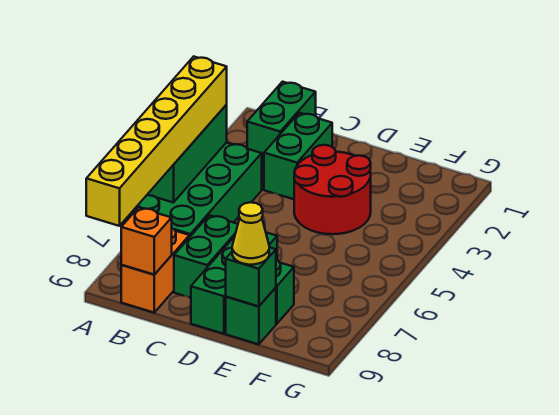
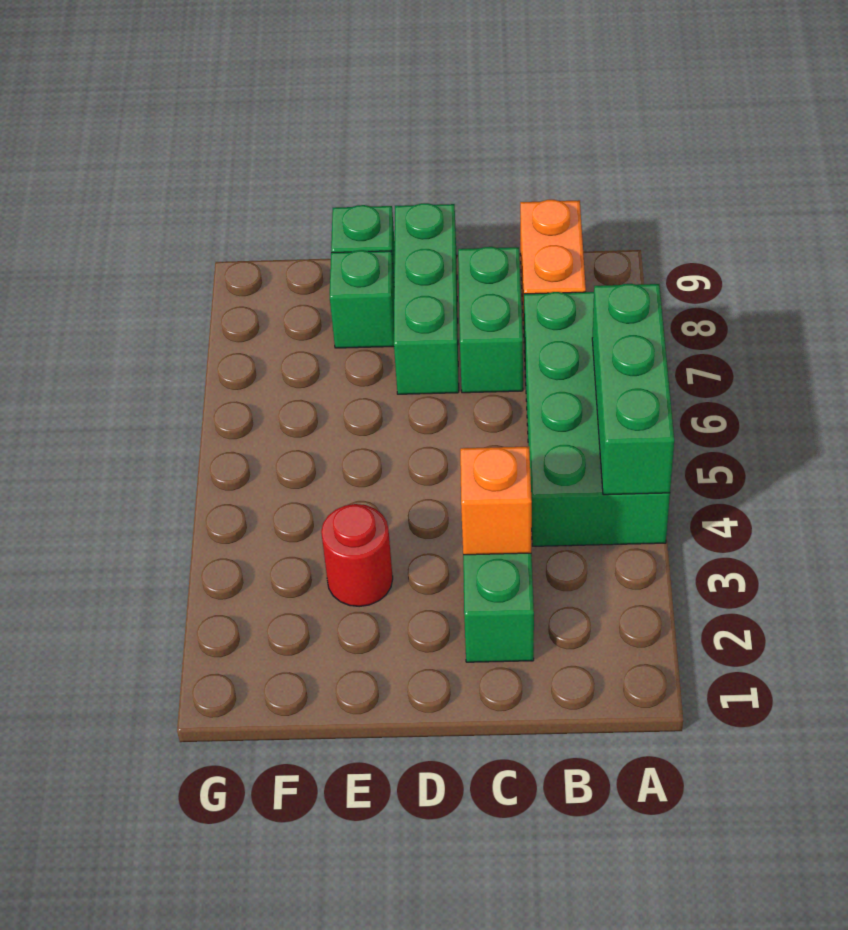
yellow 1x6 brick [86,56,227,226] -> none
green 1x2 brick [247,82,316,164] -> none
orange 1x1 brick [121,208,172,275] -> orange 1x1 brick moved to [460,446,532,555]
red 2x2 round brick [294,145,371,234] -> red 1x1 round brick [321,504,393,607]
green 1x1 brick [226,247,276,306] -> none
yellow 1x1 cone [232,202,269,265] -> none

